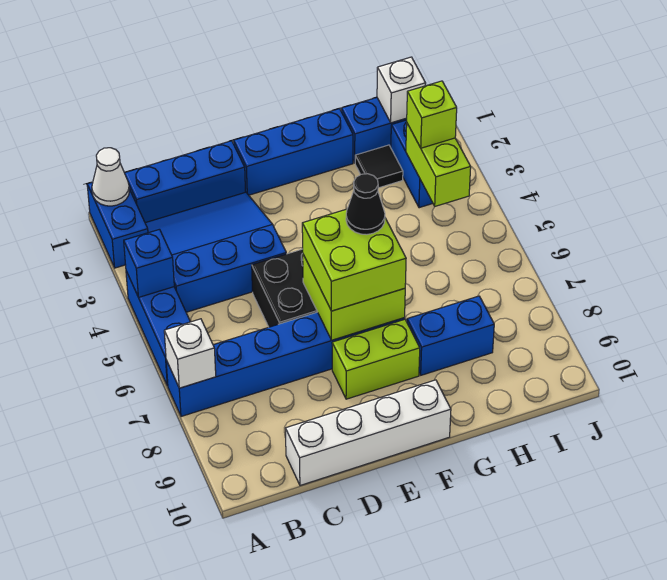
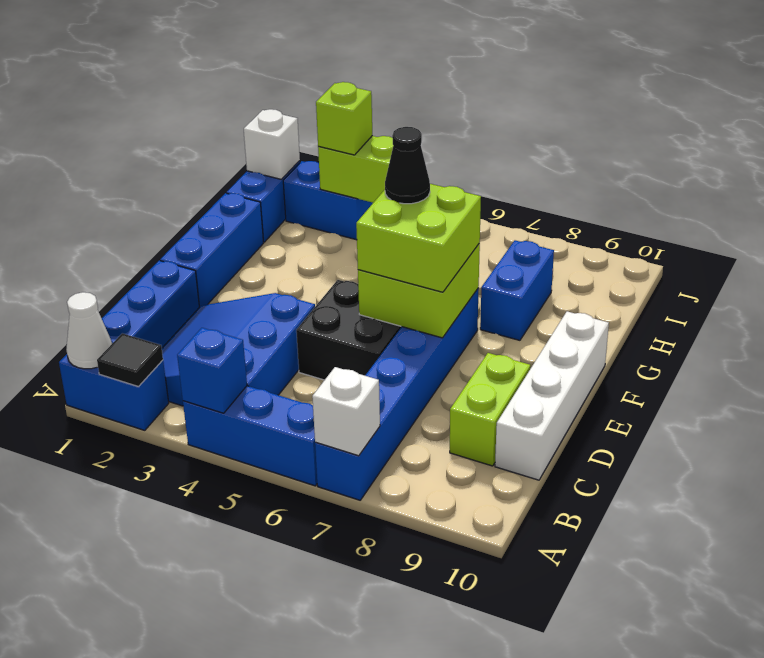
lime 1x2 brick [332,319,420,399] -> lime 1x2 brick moved to [450,353,530,466]
black 1x1 tile [355,145,403,188] -> black 1x1 tile moved to [97,333,163,386]

